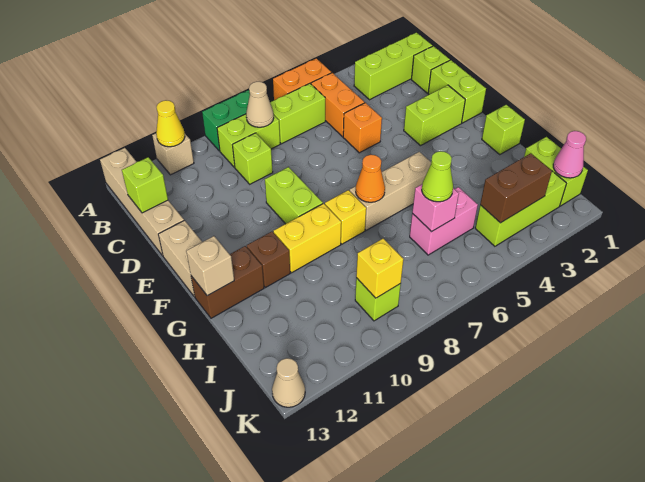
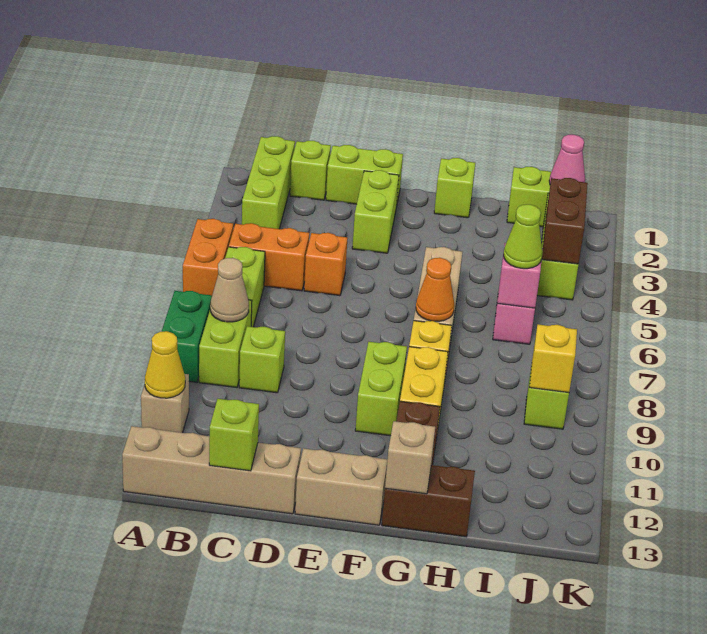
lime 1x2 brick [265,167,323,224] -> lime 1x2 brick turned to [355,342,407,436]
brown 1x2 brick [191,246,264,318] -> brown 1x2 brick turned to [382,465,475,537]
tan 1x1 cone [272,358,305,407] -> none

